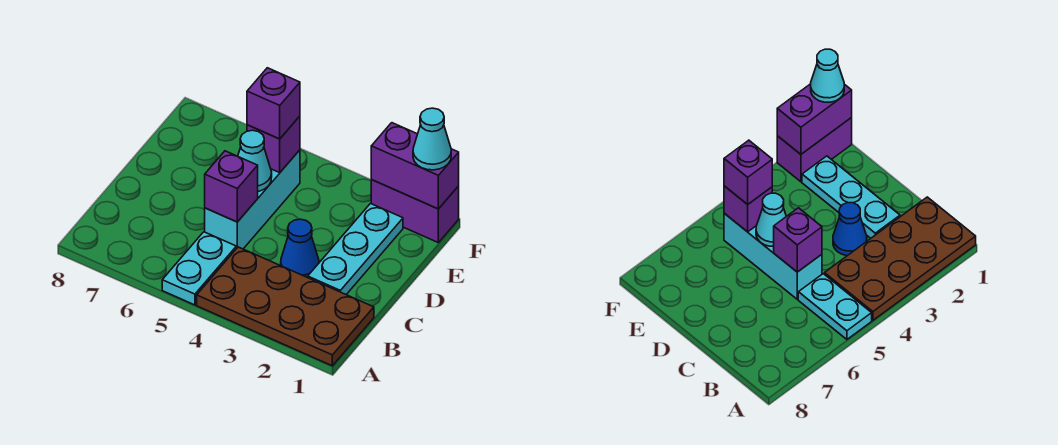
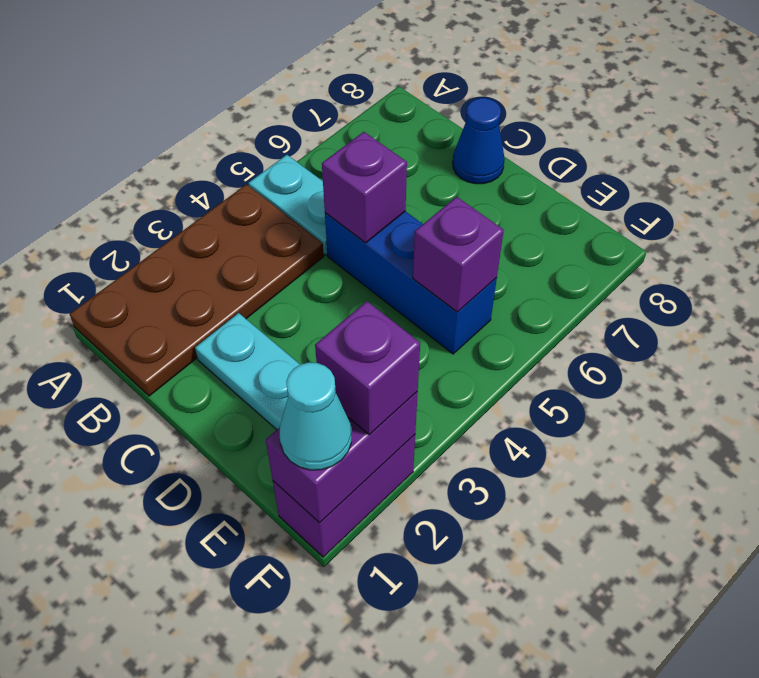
blue 1x1 cone [281,219,319,277] -> blue 1x1 cone moved to [453,98,505,184]
cyan 1x3 brick [205,150,300,249] -> blue 1x3 brick [325,211,497,354]
cyan 1x1 cone [238,130,272,191] -> none
purple 1x1 brick [247,68,300,139] -> purple 1x1 brick moved to [315,301,420,435]

